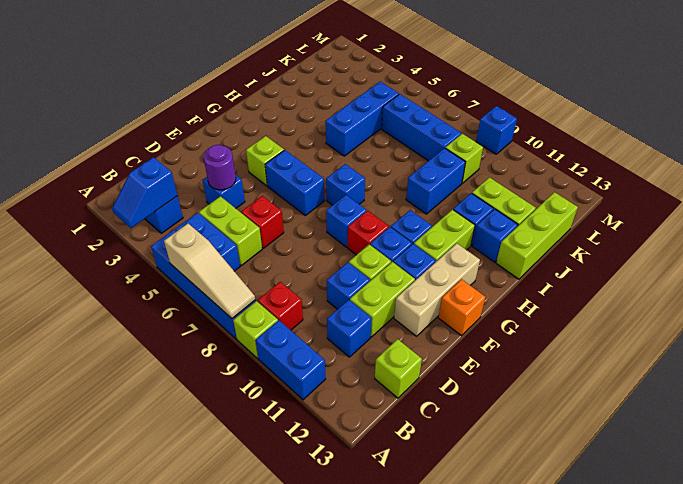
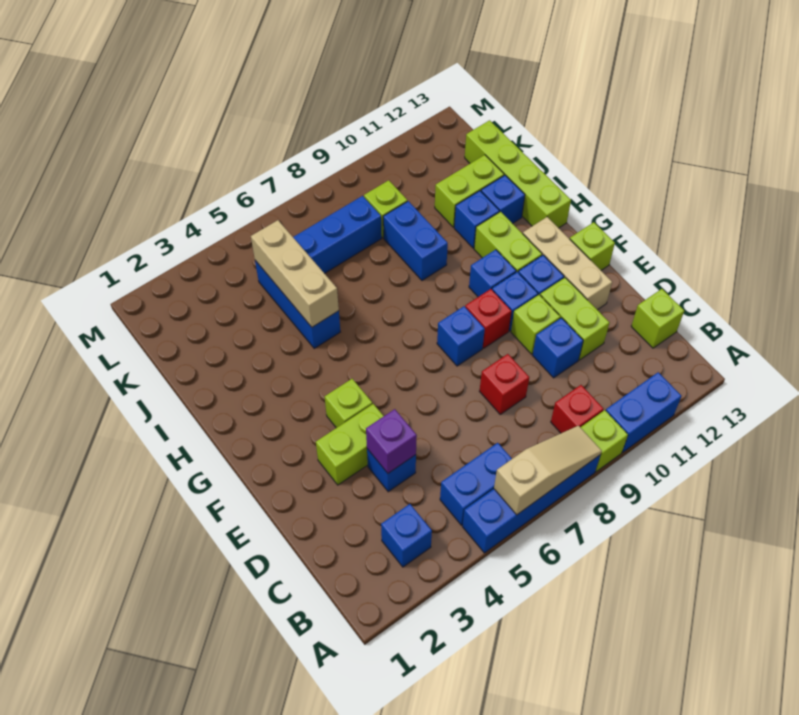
blue 1x2 slope [112,157,177,228] -> none
lime 1x2 brick [199,196,262,265] -> lime 1x2 brick moved to [316,404,384,485]
blue 1x1 brick [327,300,372,357] -> none
purple 1x1 round brick [203,145,236,190] -> purple 1x1 brick [366,409,417,473]
red 1x1 brick [241,196,284,248] -> red 1x1 brick moved to [479,354,529,414]
blue 1x2 brick [265,150,325,216] -> none
orange 1x1 brick [438,279,485,336] -> lime 1x1 brick [570,222,615,270]
blue 1x1 brick [326,164,365,205] -> none
none -> tan 1x3 brick [251,220,339,327]
lime 1x3 brick [496,192,578,279] -> lime 1x4 brick [465,120,571,228]
blue 1x1 brick [476,106,517,154] -> none

